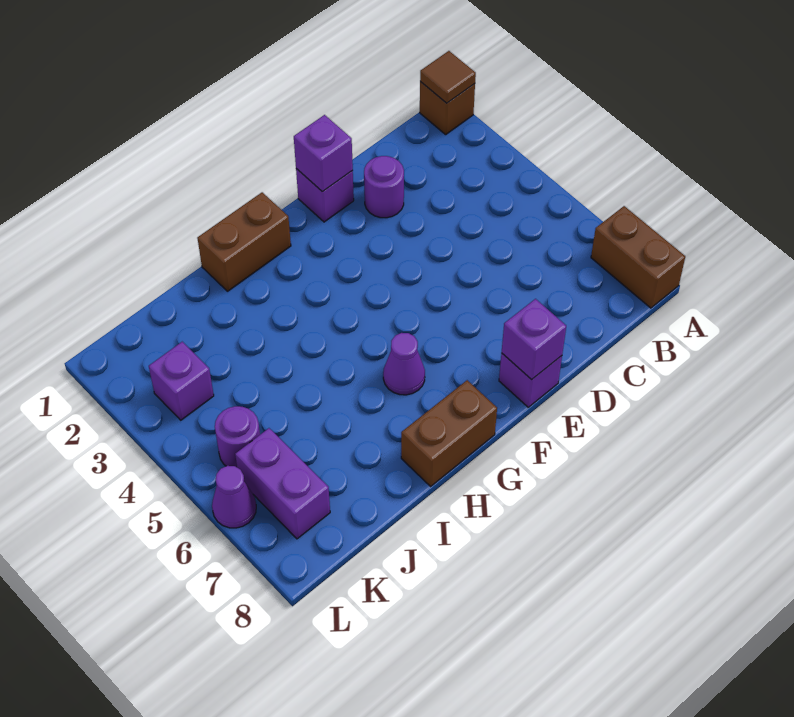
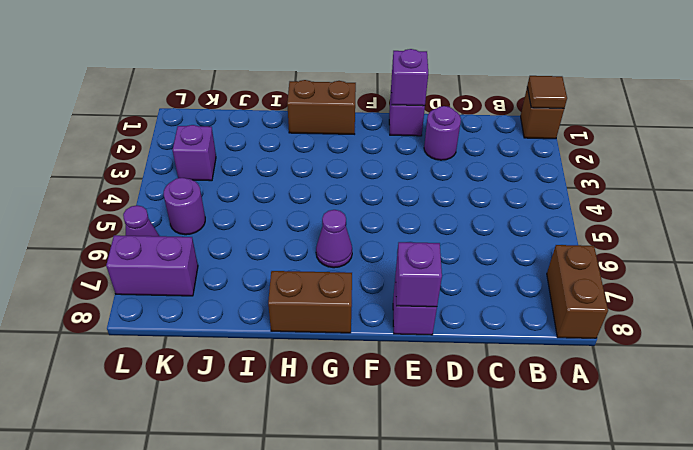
purple 1x2 brick [235,428,330,539] -> purple 1x2 brick turned to [106,235,198,296]

